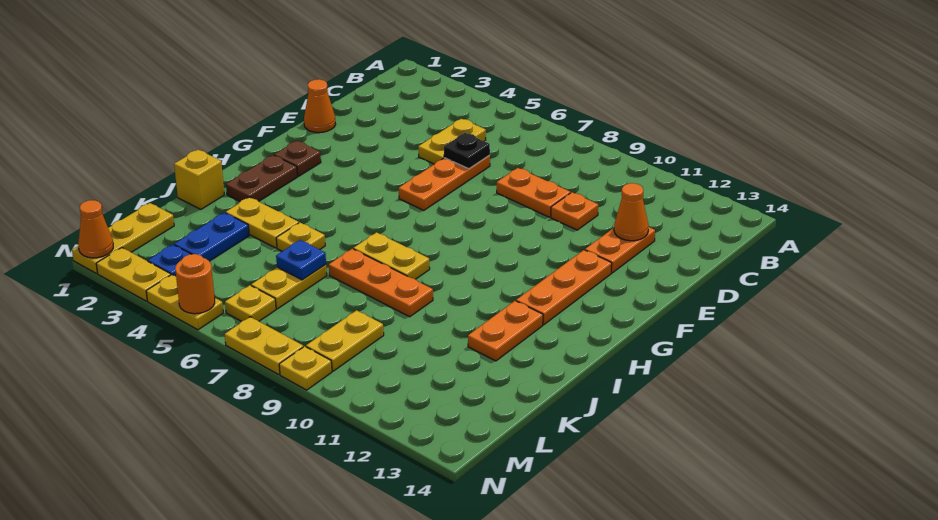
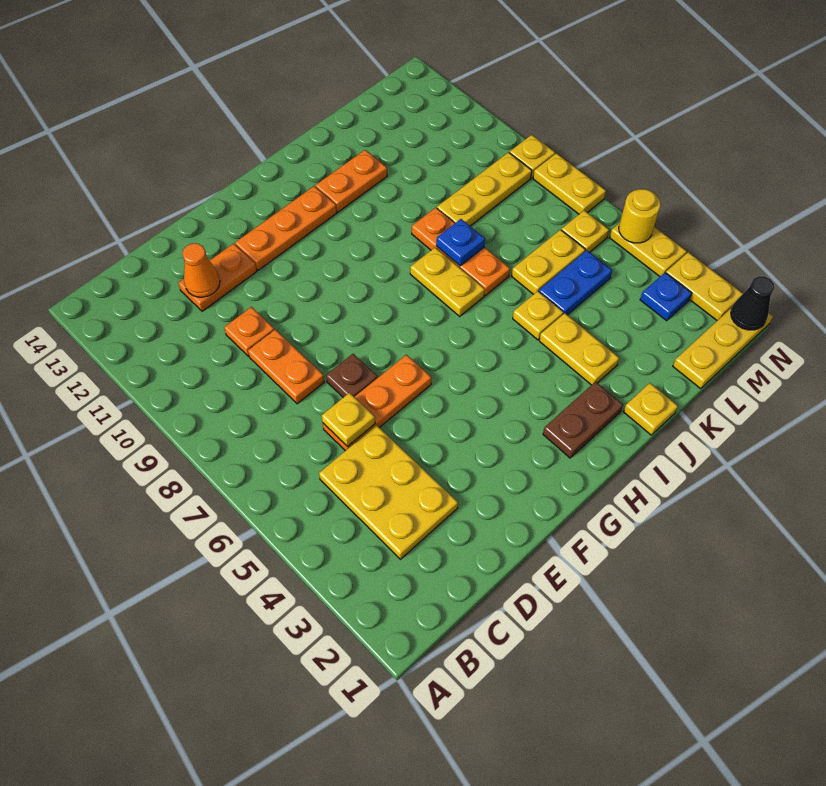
yellow 1x2 plate [418,119,486,164] -> yellow 2x3 plate [319,425,458,559]
black 1x1 plate [444,133,490,169] -> yellow 1x1 plate [322,393,375,447]
orange 1x1 cone [304,79,336,133] -> none
brown 1x1 plate [274,141,321,176] -> brown 1x1 plate moved to [326,354,378,397]
yellow 1x1 brick [174,150,225,209] -> yellow 1x1 plate [623,383,678,435]
blue 1x2 plate [174,213,249,261] -> blue 1x2 plate moved to [539,250,612,315]
blue 1x1 plate [276,240,326,280] -> blue 1x1 plate moved to [436,219,485,266]
yellow 1x2 plate [306,310,384,371] -> yellow 1x3 plate [437,152,532,226]
orange 1x1 cone [78,200,113,258] -> black 1x1 cone [731,276,774,330]
orange 1x1 round brick [175,254,215,314] -> yellow 1x1 round brick [619,189,661,243]

